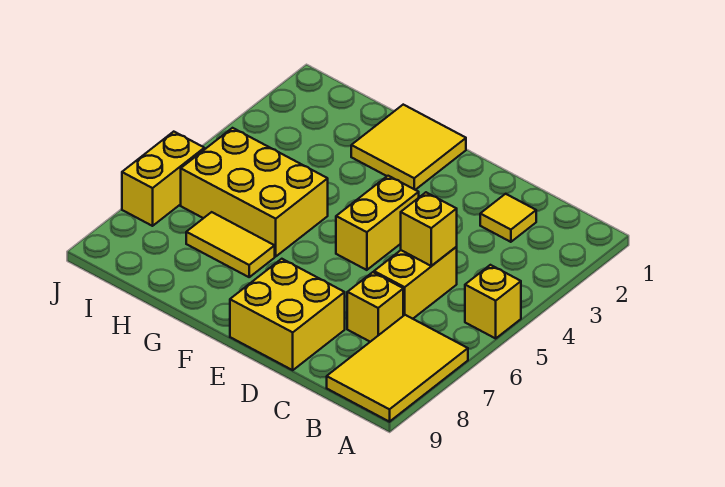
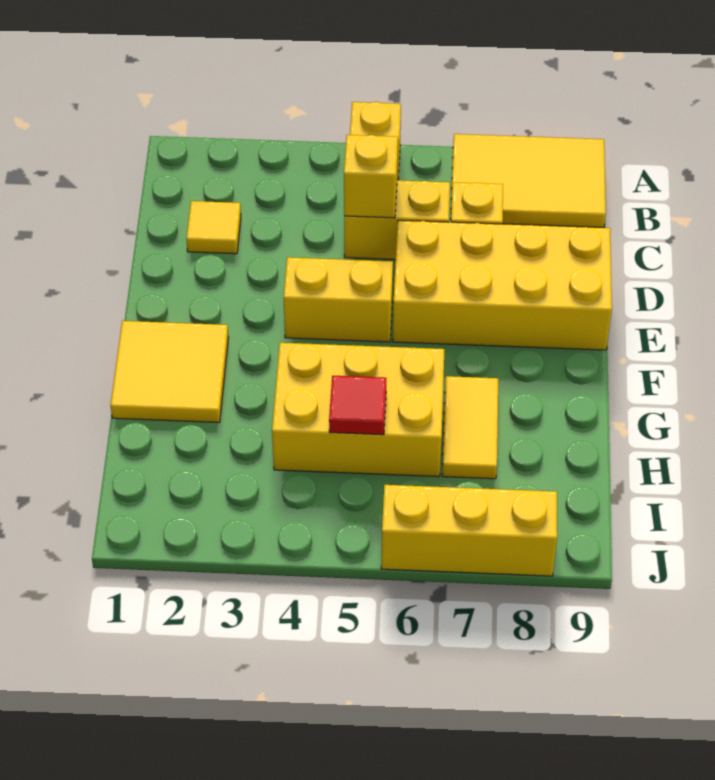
yellow 2x2 brick [230,259,345,370] -> yellow 2x4 brick [393,220,612,350]
yellow 2x3 brick [181,128,328,256] -> yellow 2x3 brick turned to [272,343,445,477]
none -> red 1x1 tile [329,376,386,435]
yellow 1x2 brick [122,132,204,226] -> yellow 1x3 brick [381,485,557,576]

